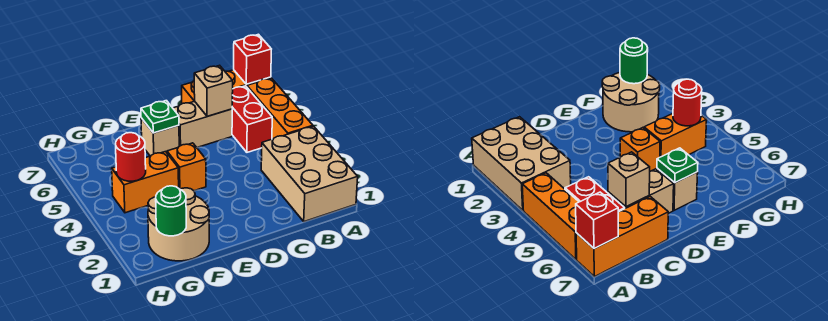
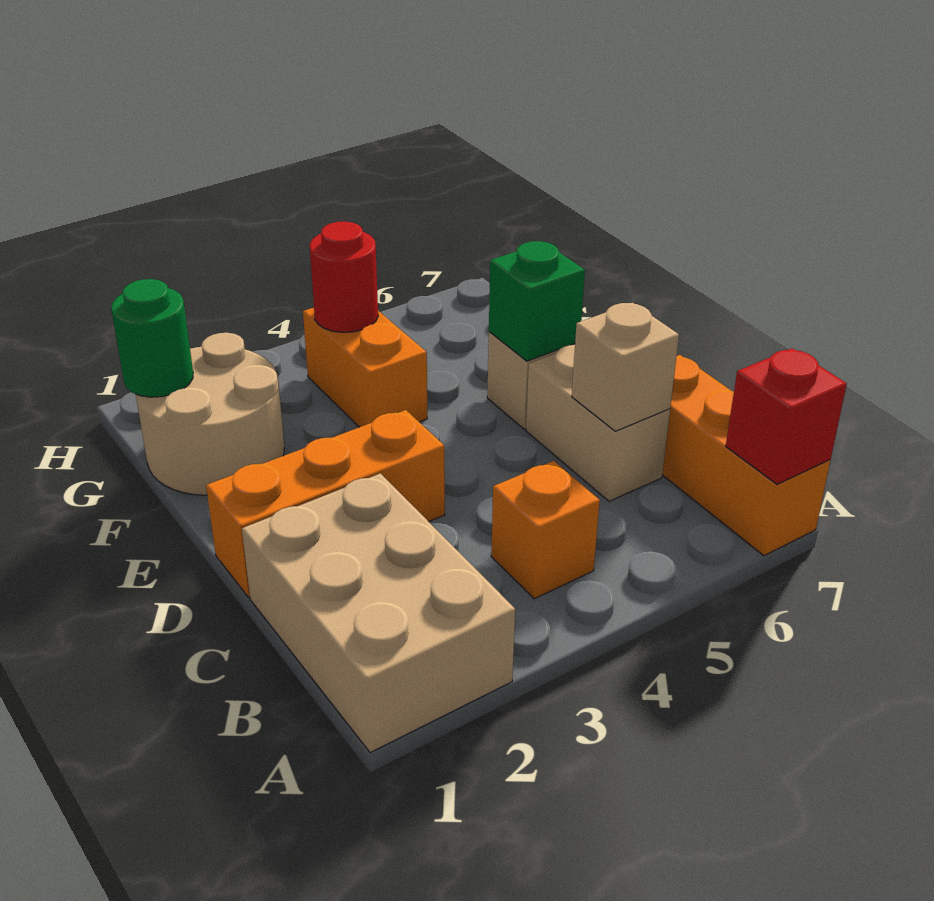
tan 2x3 brick [261,126,358,222] -> tan 2x3 brick turned to [242,473,515,753]
orange 1x3 brick [247,78,313,139] -> orange 1x3 brick moved to [206,410,445,598]
red 1x2 brick [232,86,272,152] -> none
orange 1x1 brick [167,143,206,191] -> orange 1x1 brick moved to [491,461,600,599]
green 1x1 plate [141,101,179,133] -> green 1x1 brick [489,241,585,361]

